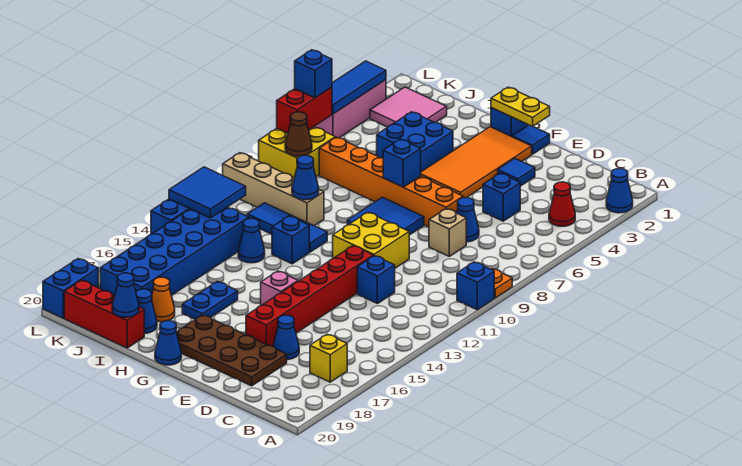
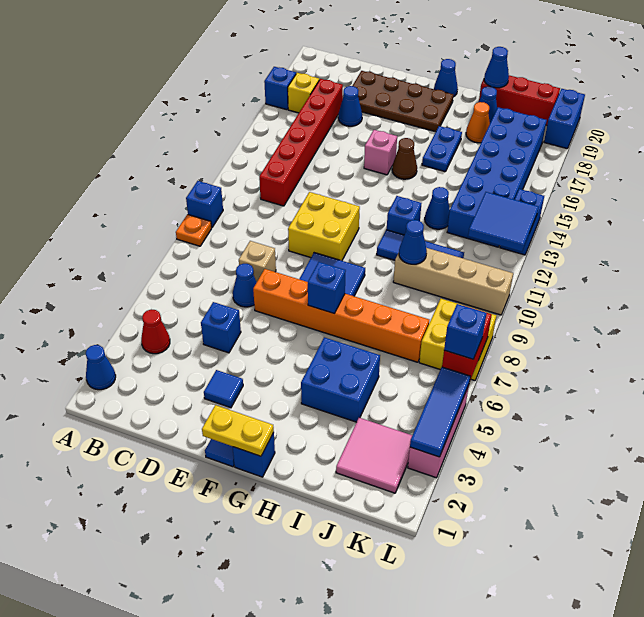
blue 1x1 brick [357,256,395,304] -> blue 1x1 brick moved to [264,67,296,110]
red 1x6 brick [246,246,373,346] -> red 1x6 brick moved to [259,79,343,206]
orange 2x4 tile [421,127,532,198] -> none
brown 1x1 cone [285,112,312,156] -> brown 1x1 cone moved to [392,138,417,179]

